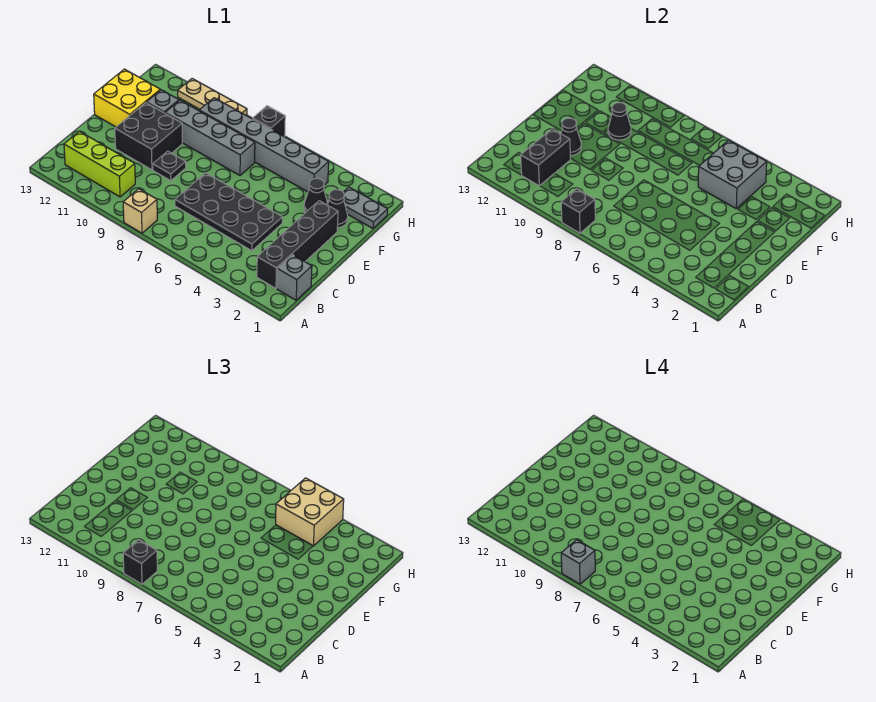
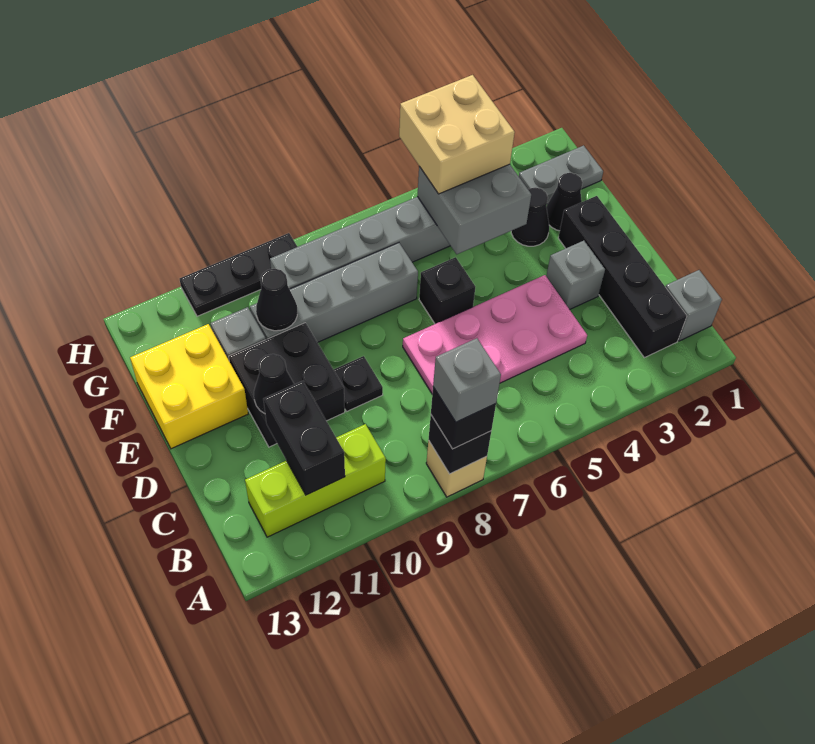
black 2x4 plate [175,173,282,251] -> pink 2x4 plate [403,275,587,393]
none -> grey 1x1 brick [546,241,605,310]
black 1x1 brick [253,106,285,137] -> black 1x1 brick moved to [419,257,475,324]
tan 1x3 plate [178,79,247,116] -> black 1x3 plate [180,233,297,316]

